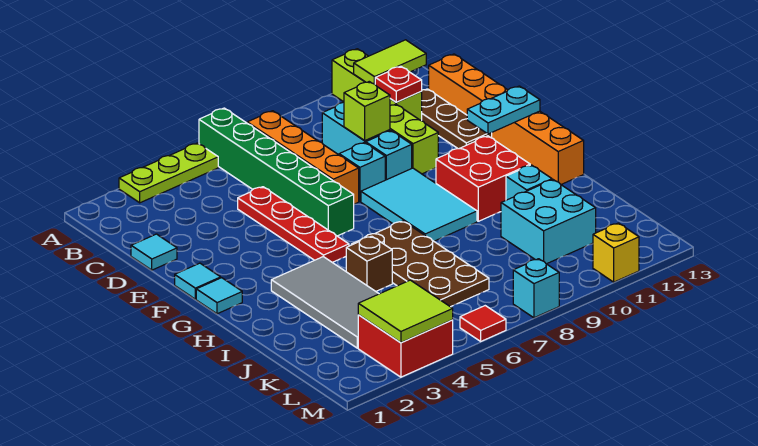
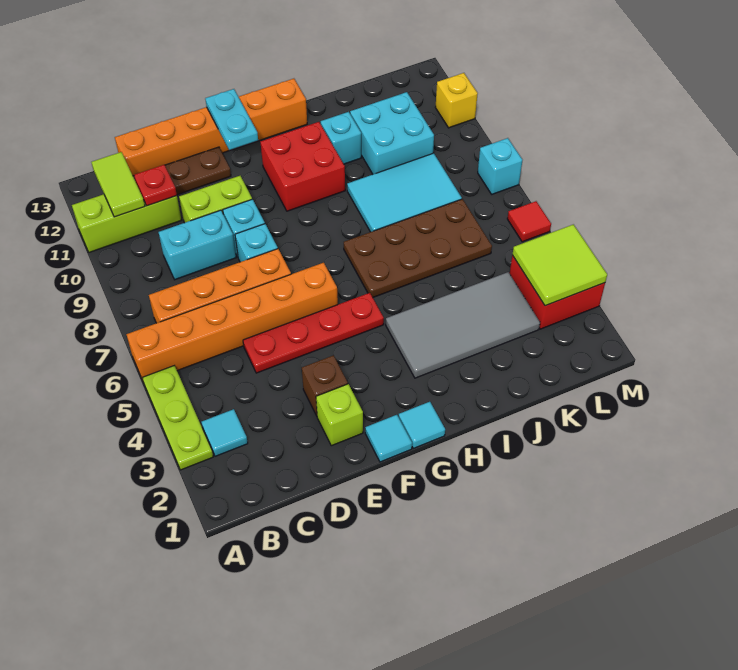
green 1x6 brick [199,108,354,236] -> orange 1x6 brick [126,263,338,380]
cyan 1x1 tile [131,234,177,270] -> cyan 1x1 tile moved to [202,409,248,456]
lime 1x1 brick [344,82,390,141] -> lime 1x1 brick moved to [316,384,363,446]
cyan 2x3 tile [361,168,477,241] -> cyan 2x3 tile moved to [347,153,462,232]
brown 1x1 brick [346,236,392,291] -> brown 1x1 brick moved to [301,355,348,416]

